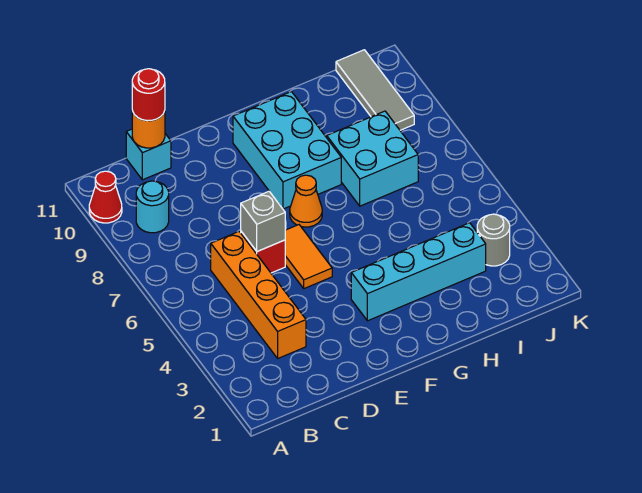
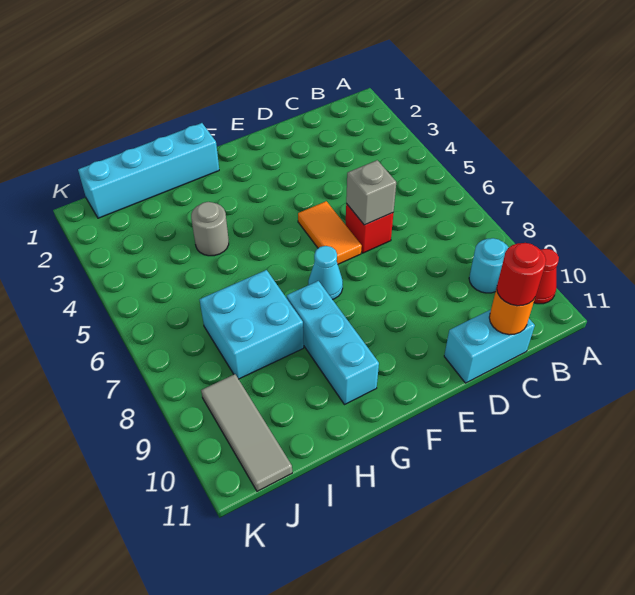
orange 1x4 brick [211,232,306,358] -> none
cyan 1x1 brick [126,129,171,180] -> cyan 1x2 brick [444,310,535,383]
cyan 1x4 brick [351,223,486,321] -> cyan 1x4 brick moved to [78,123,219,218]
orange 1x1 cone [290,175,322,227] -> cyan 1x1 cone [308,246,343,300]
cyan 2x3 brick [233,92,341,209] -> cyan 1x3 brick [287,281,379,405]
grey 1x1 round brick [477,214,510,266] -> grey 1x1 round brick moved to [191,202,229,256]

